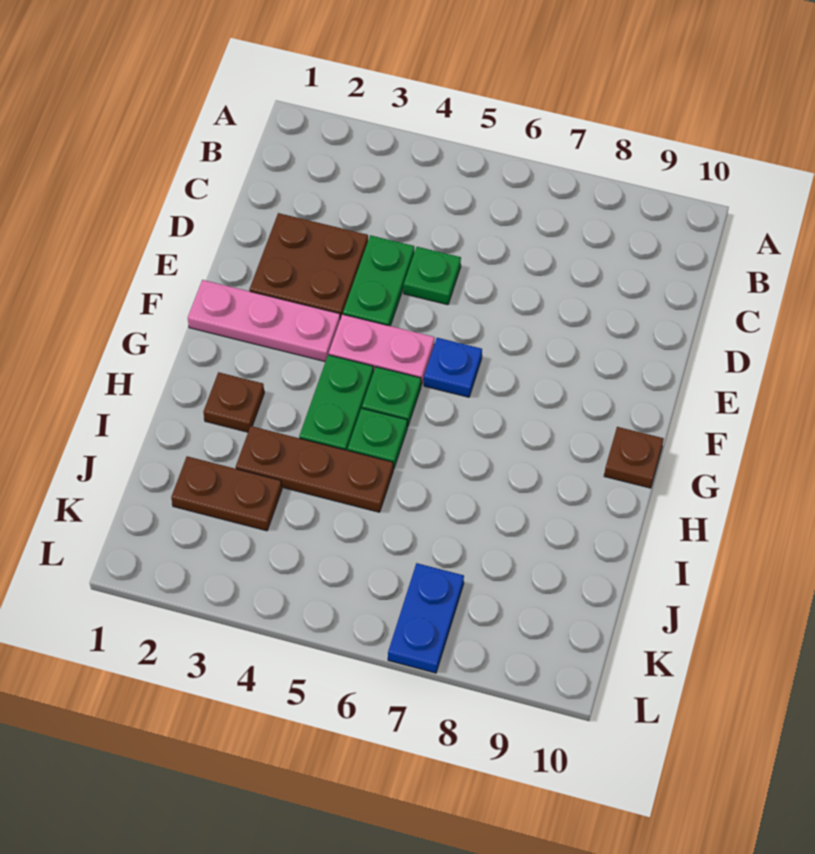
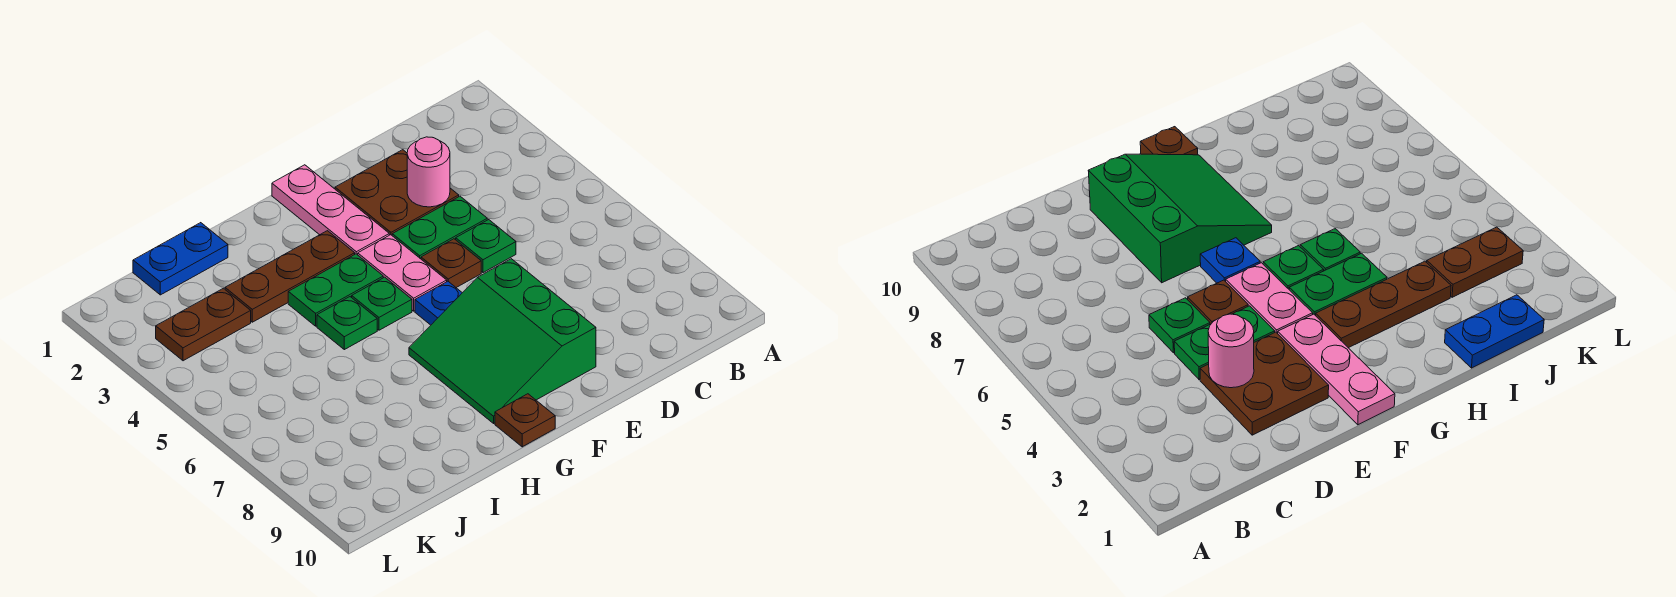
none -> pink 1x1 round brick [407,137,450,207]
none -> green 3x3 slope [409,259,596,423]
brown 1x1 plate [203,372,264,432] -> brown 1x1 plate moved to [421,239,481,288]
brown 1x3 plate [236,426,393,512] -> brown 1x3 plate turned to [225,231,355,322]
brown 1x2 plate [171,456,282,531] -> brown 1x2 plate turned to [156,288,251,361]
blue 1x2 plate [388,563,464,673] -> blue 1x2 plate moved to [133,223,228,295]

